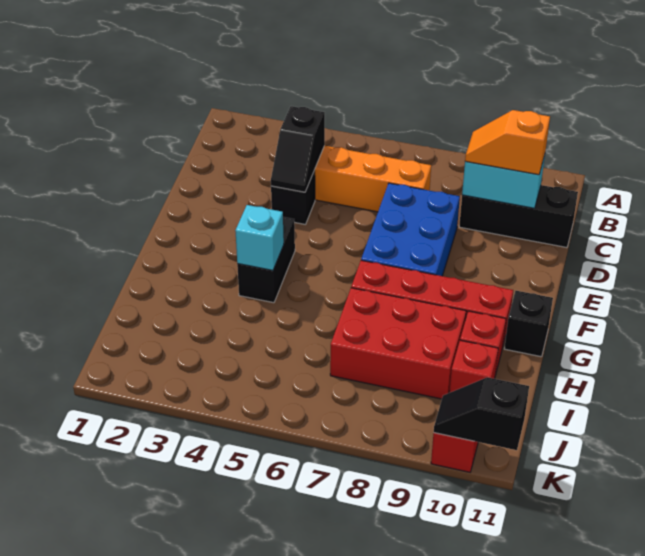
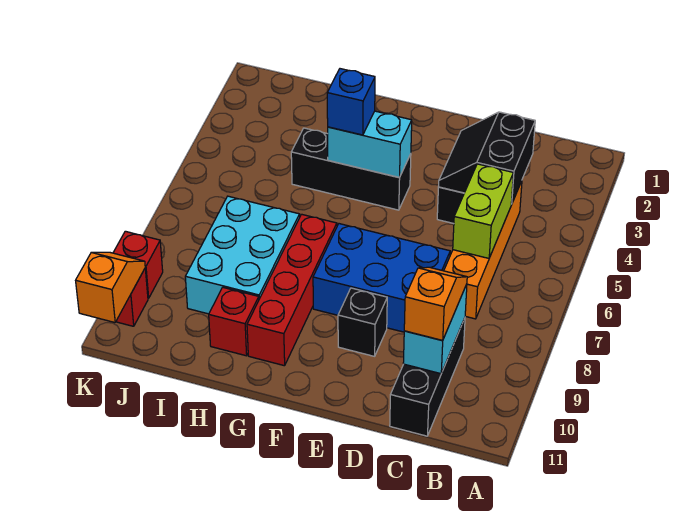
black 1x2 slope [271,106,325,192] -> black 2x2 slope [439,112,535,204]
none -> lime 1x2 brick [453,164,513,258]
black 1x2 brick [237,217,295,303] -> black 1x3 brick [291,128,411,210]
cyan 1x1 brick [235,205,284,271] -> cyan 1x2 brick [328,111,412,178]
none -> blue 1x1 brick [327,69,375,135]
black 1x1 brick [504,291,553,357] -> black 1x1 brick moved to [338,288,387,356]
red 2x3 brick [330,288,466,399] -> cyan 2x3 brick [185,196,300,314]
red 1x1 brick [450,340,498,392] -> red 1x1 brick moved to [113,231,163,298]
black 1x2 slope [434,377,529,450] -> orange 1x2 slope [76,252,145,322]

